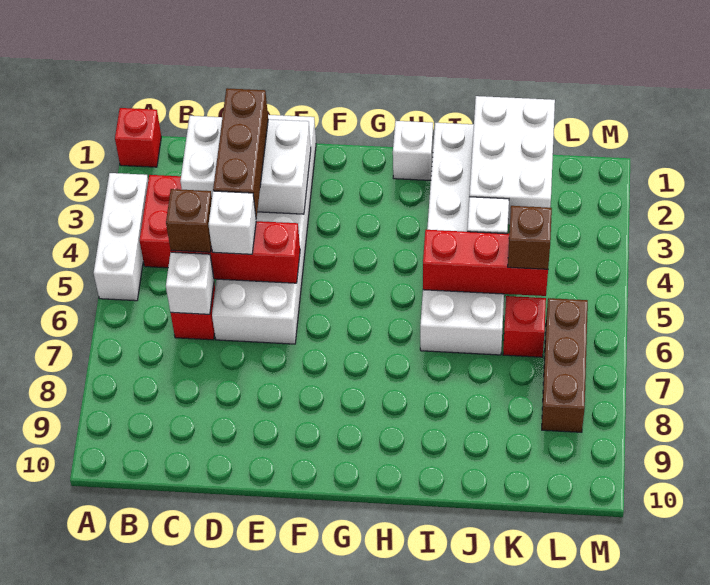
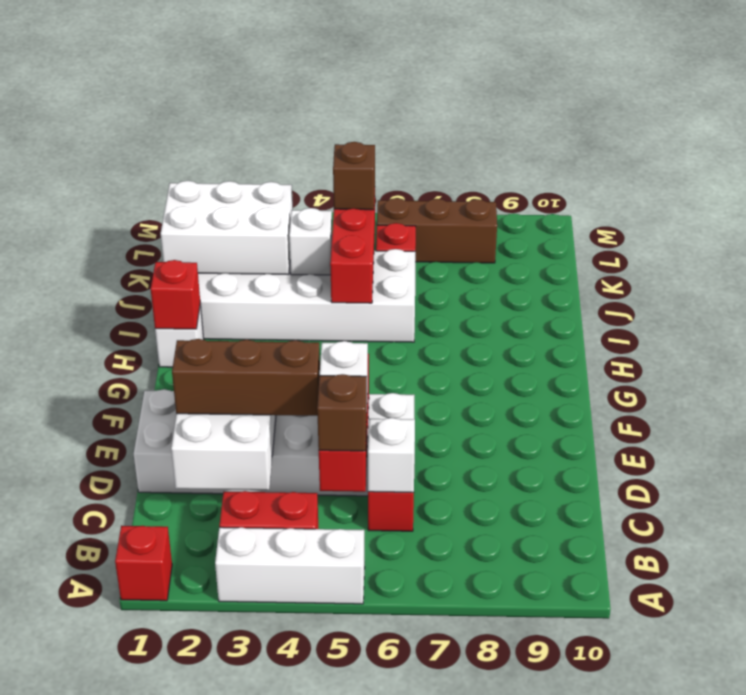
none -> red 1x1 brick [151,260,200,329]

